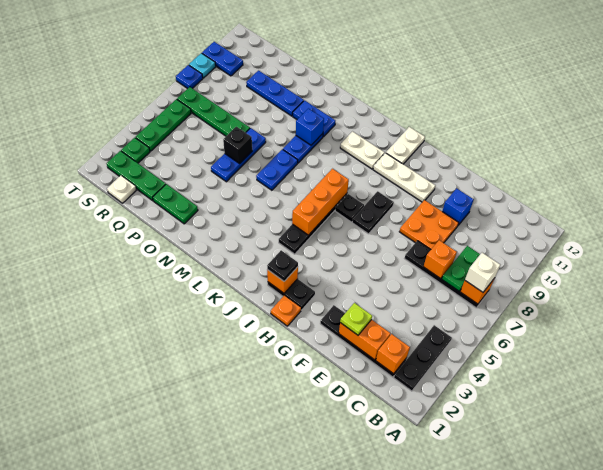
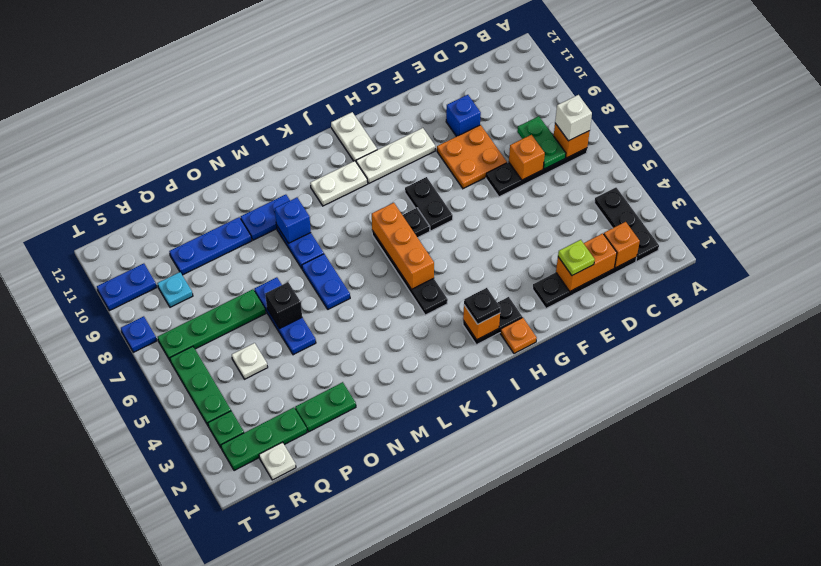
none -> white 1x1 plate [232,343,268,379]
cyan 1x1 plate [189,53,216,78] -> cyan 1x1 plate moved to [157,272,193,307]

